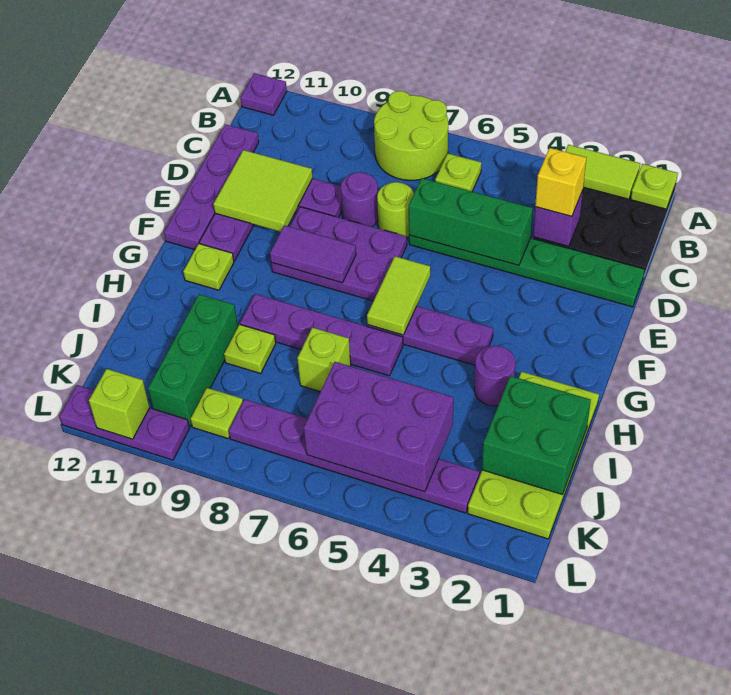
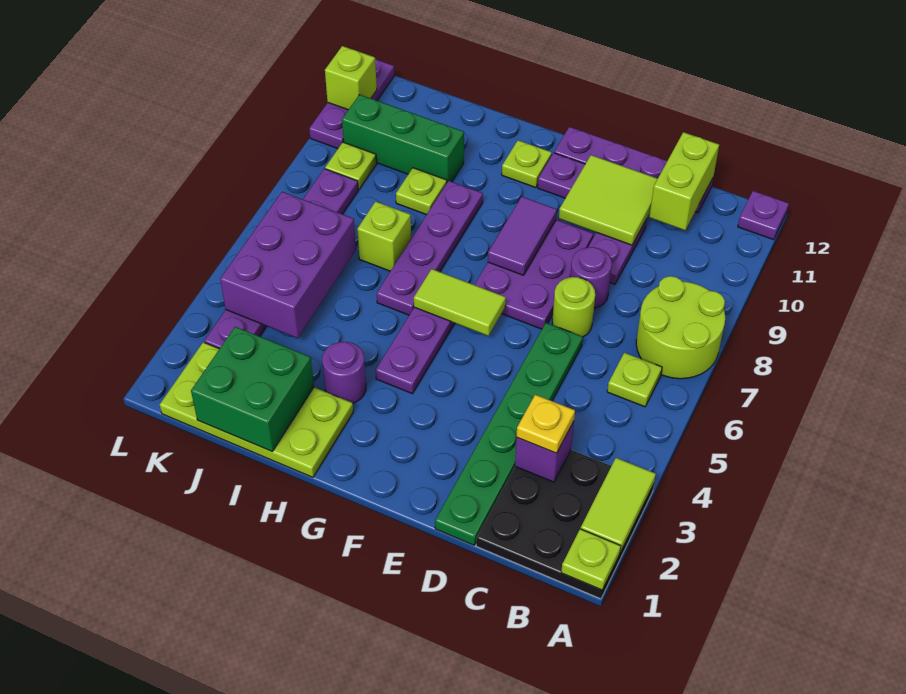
yellow 1x1 brick [535,148,586,216] -> yellow 1x1 plate [517,395,575,453]
none -> lime 1x2 brick [649,132,719,230]
green 1x3 brick [409,178,533,265] -> none

